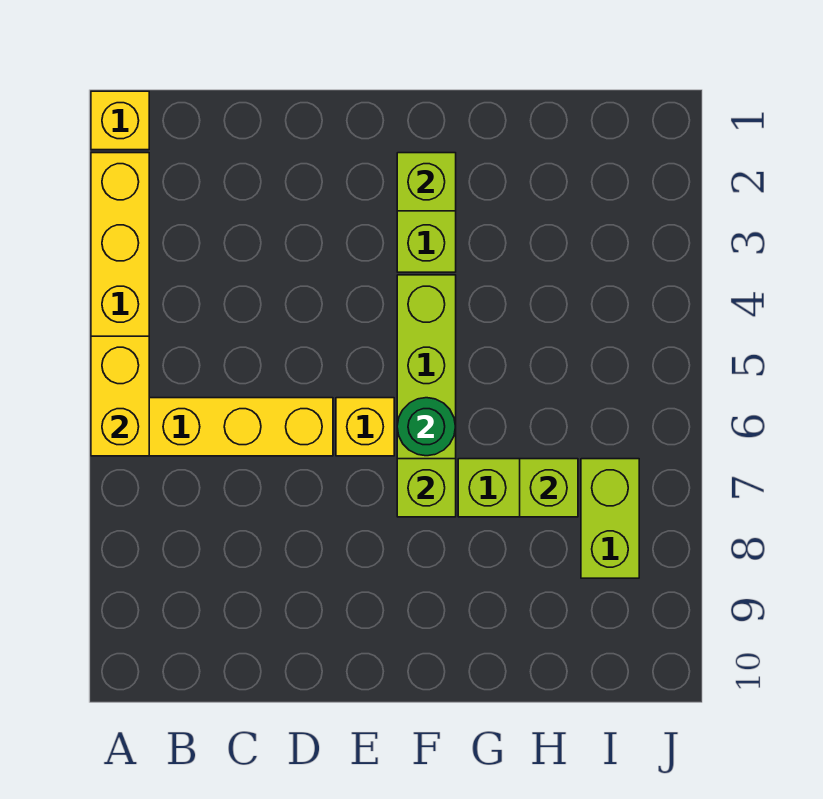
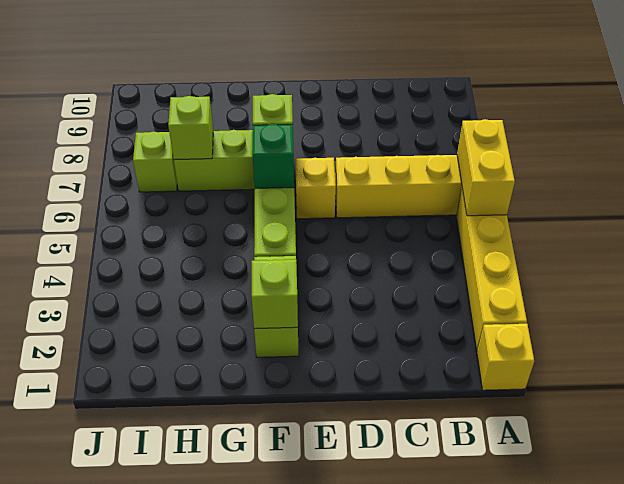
green 1x1 round brick [397,398,456,456] -> green 1x1 brick [252,124,294,188]
lime 1x2 brick [581,459,639,578] -> lime 1x1 brick [133,132,177,192]

